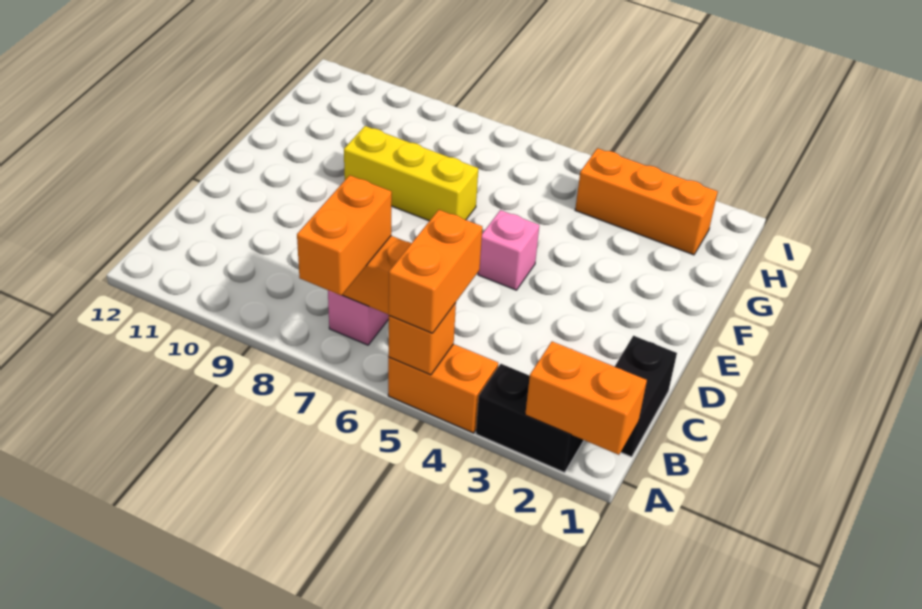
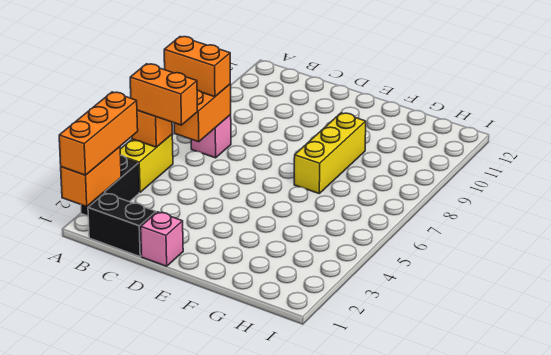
orange 1x2 brick [388,344,498,433] -> yellow 1x2 brick [120,135,173,192]
pink 1x1 brick [478,210,539,290] -> pink 1x1 brick moved to [141,212,183,266]
orange 1x3 brick [575,148,718,255] -> orange 1x3 brick moved to [59,92,138,175]

